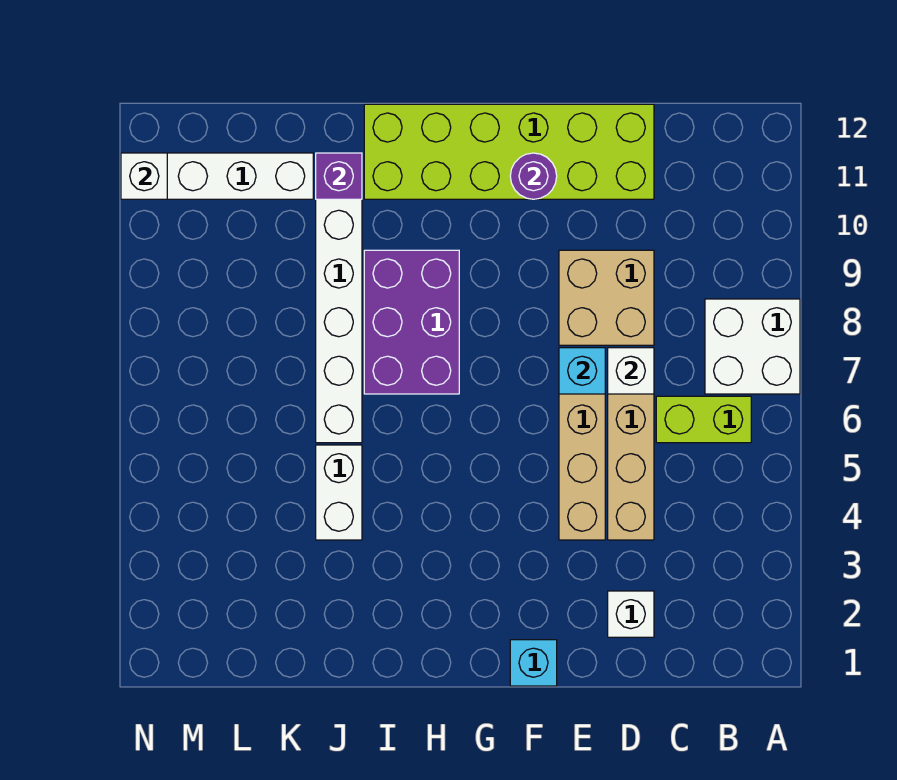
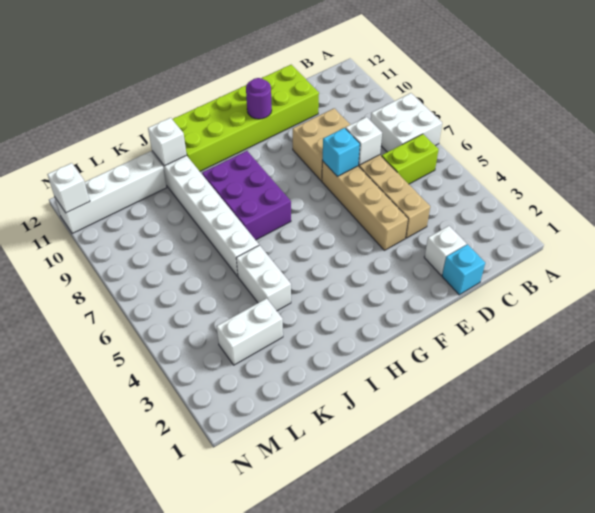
cyan 1x1 brick [510,640,557,686] -> cyan 1x1 brick moved to [442,244,485,295]
purple 1x1 brick [316,153,362,199] -> white 1x1 brick [148,118,187,166]
none -> white 1x2 brick [217,298,283,365]

